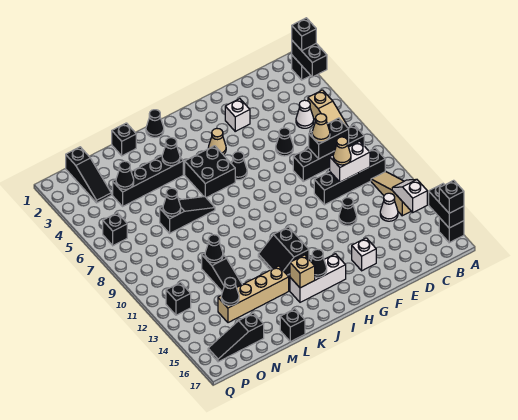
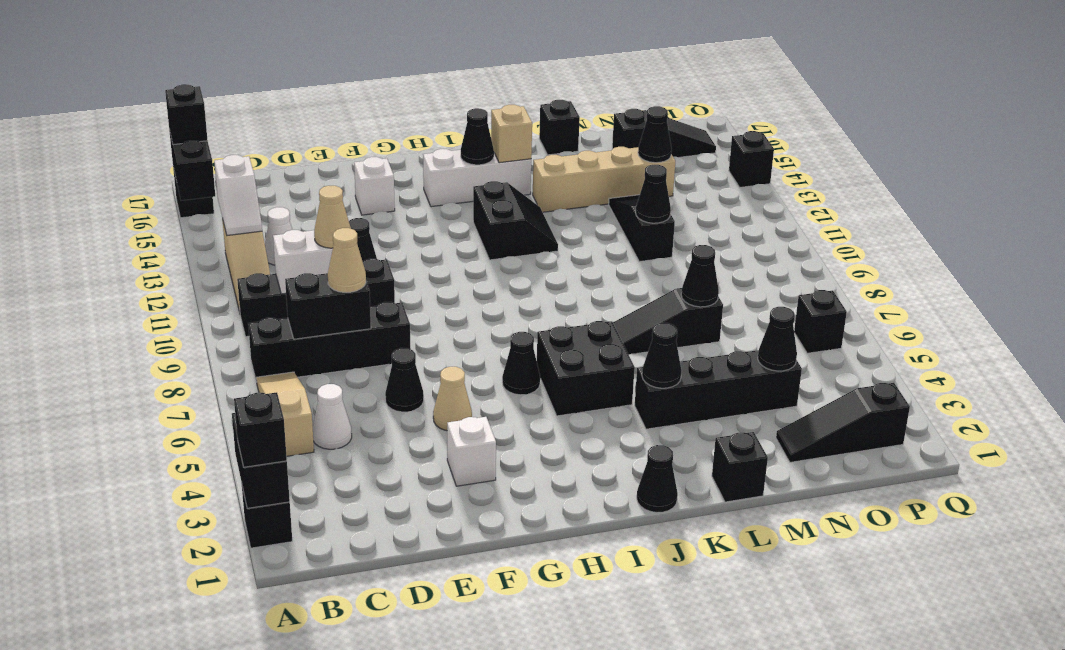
tan 1x1 cone [208,129,226,155] -> tan 1x1 cone moved to [433,367,472,431]
black 1x3 slope [66,147,111,203] -> black 1x3 slope turned to [776,383,910,462]
black 1x1 brick [166,283,191,315] -> black 1x1 brick moved to [729,131,774,187]

